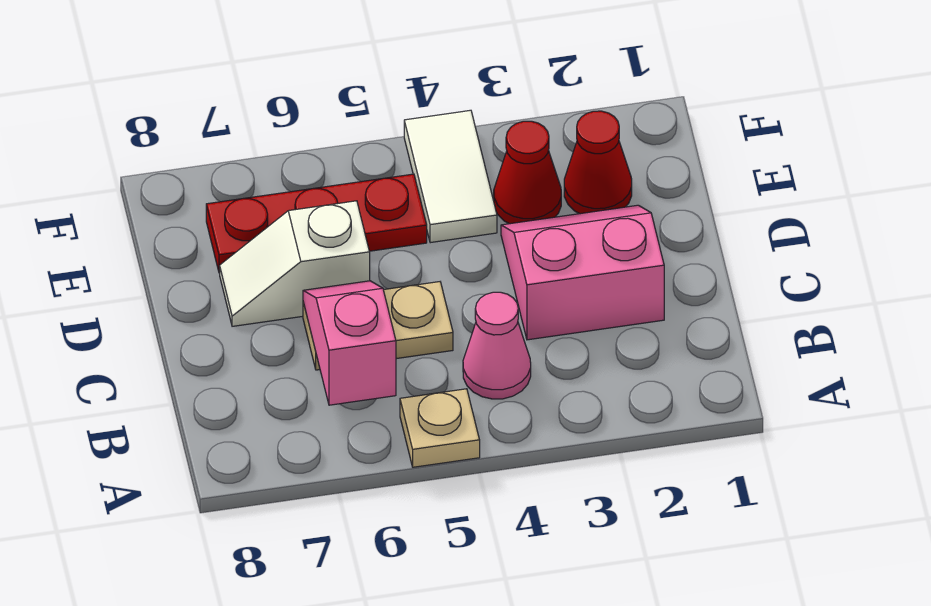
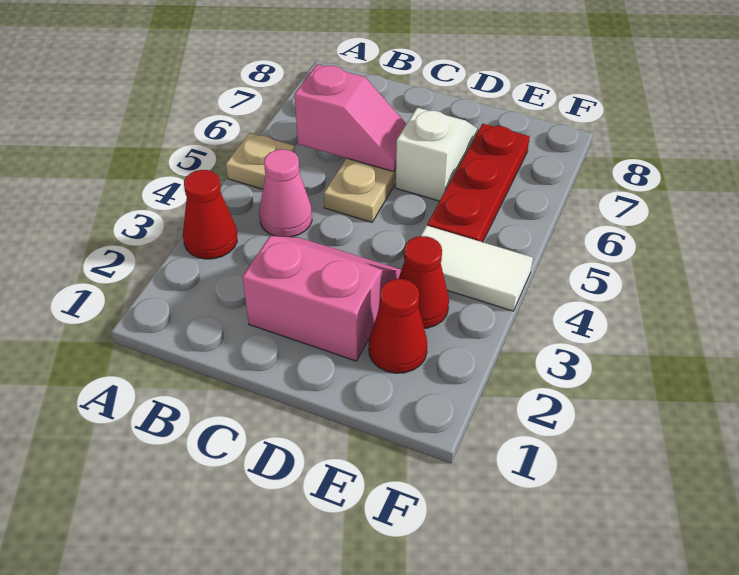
none -> red 1x1 cone [183,170,237,259]
pink 2x2 slope [501,205,664,340] -> pink 2x2 slope turned to [242,236,401,361]

